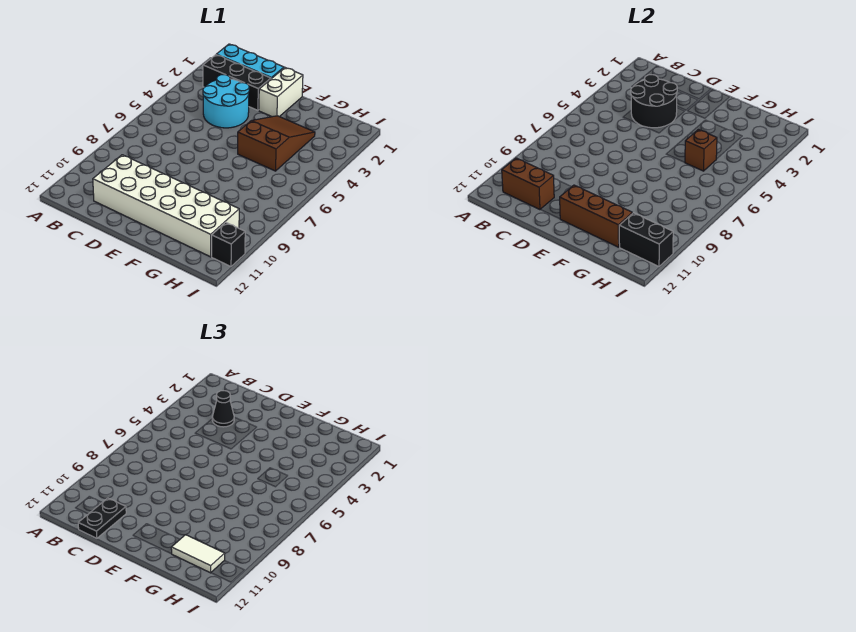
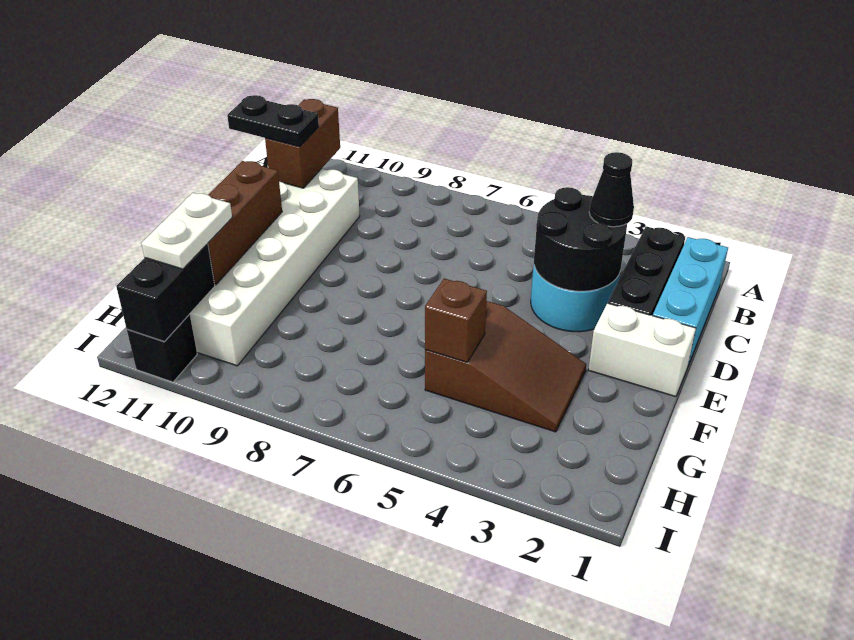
white 1x2 tile [171,535,225,573] -> white 1x2 plate [141,193,232,269]

